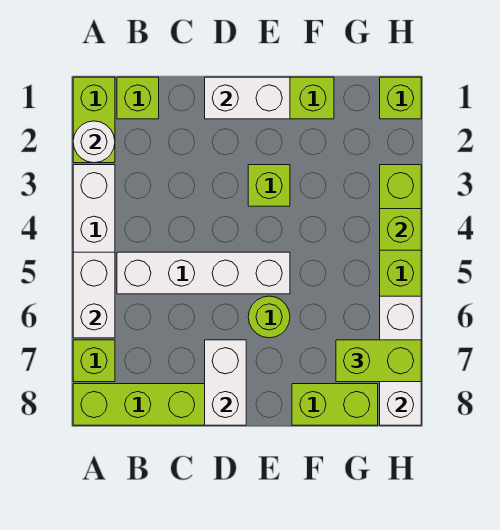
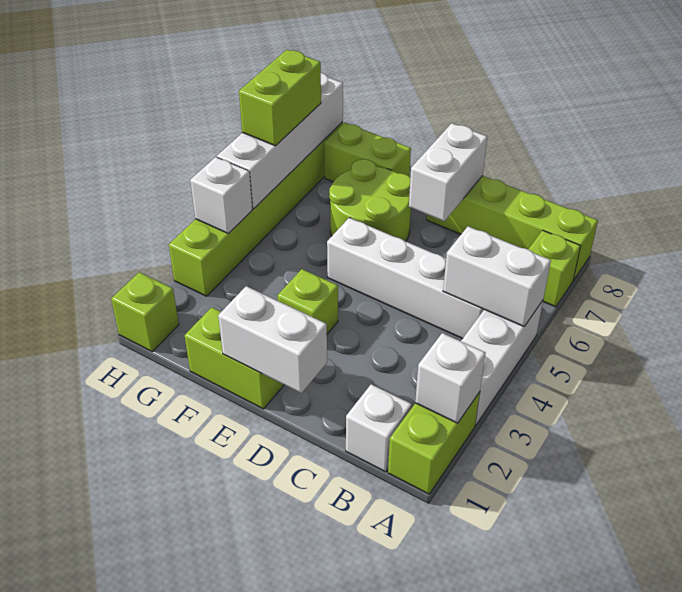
white 1x1 round brick [73,121,115,163] -> white 1x1 brick [415,333,485,423]
white 1x2 brick [73,252,115,338] -> white 1x2 brick turned to [443,226,551,326]
lime 1x1 brick [117,77,159,119] -> white 1x1 brick [346,384,412,472]
lime 1x1 round brick [248,296,290,338] -> lime 2x2 round brick [329,159,411,241]
lime 1x2 brick [336,340,421,382] -> lime 1x2 brick turned to [239,50,321,146]
lime 1x1 brick [380,209,421,250] -> white 1x1 brick [190,157,252,234]
white 1x3 brick [380,296,421,425] -> white 1x4 brick [217,73,343,209]

